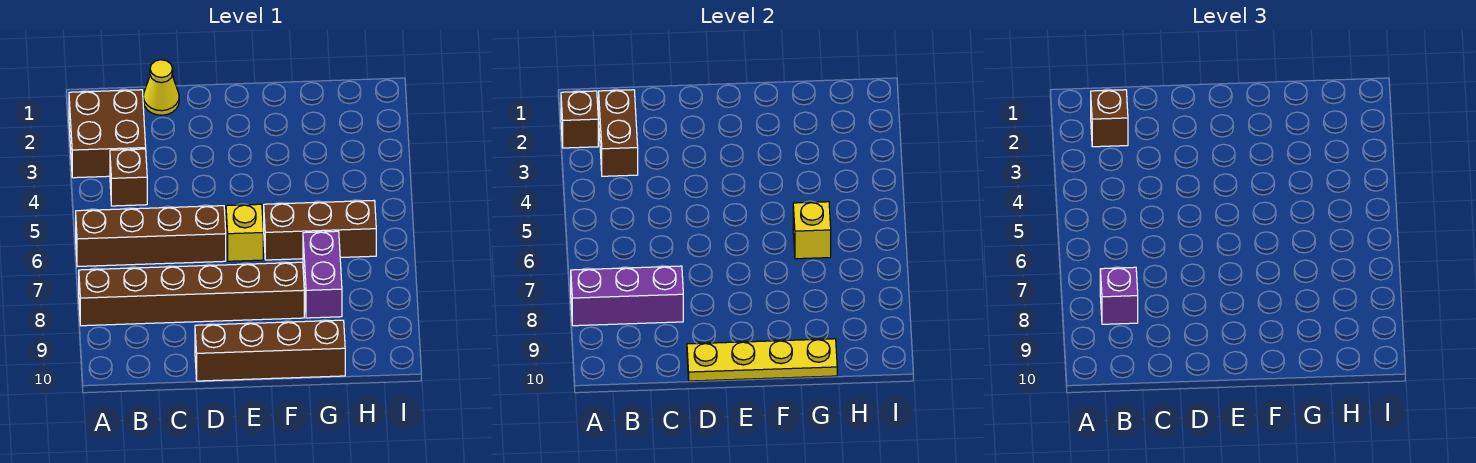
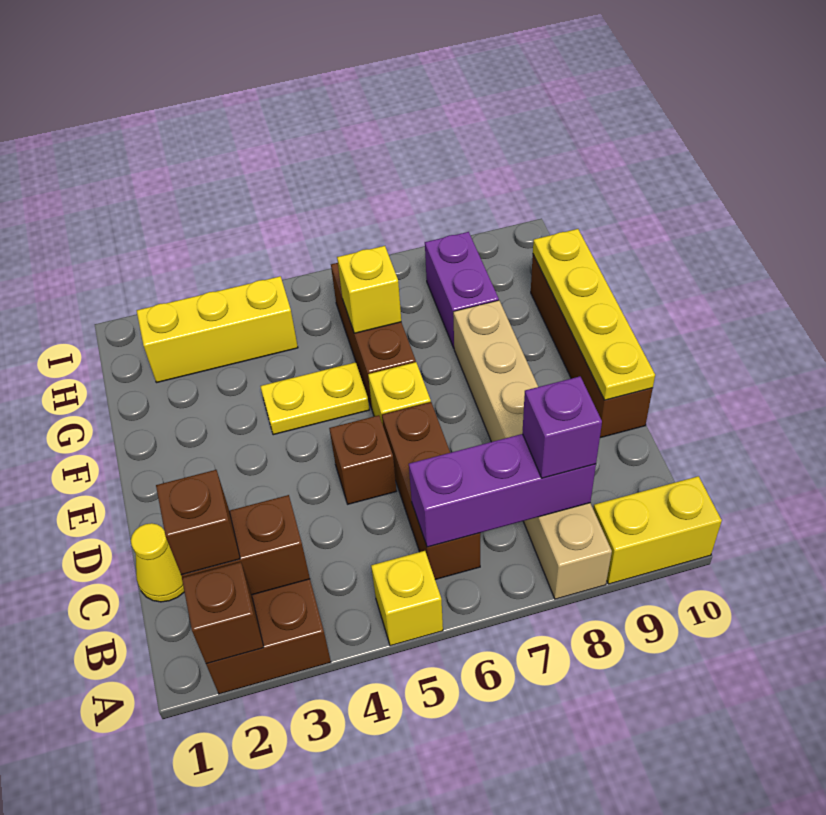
none -> yellow 1x1 brick [371,551,443,646]
brown 1x4 brick [76,206,226,266] -> brown 1x3 brick [382,402,480,579]
brown 1x6 brick [79,262,304,326] -> tan 1x6 brick [453,300,612,599]
purple 1x3 brick [571,266,683,326] -> purple 1x3 brick turned to [409,434,596,547]
none -> yellow 1x2 brick [593,476,722,584]
brown 1x1 brick [110,149,147,206] -> brown 1x1 brick moved to [329,415,396,504]
none -> yellow 1x2 plate [260,362,369,435]
purple 1x2 brick [303,231,342,318] -> purple 1x2 brick turned to [425,232,499,348]
none -> yellow 1x3 brick [137,276,298,383]

